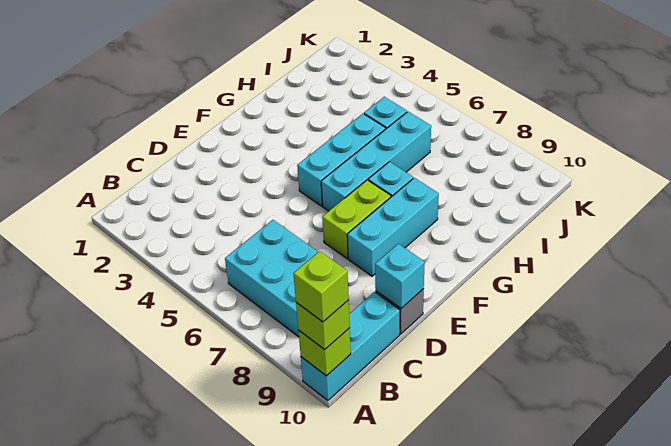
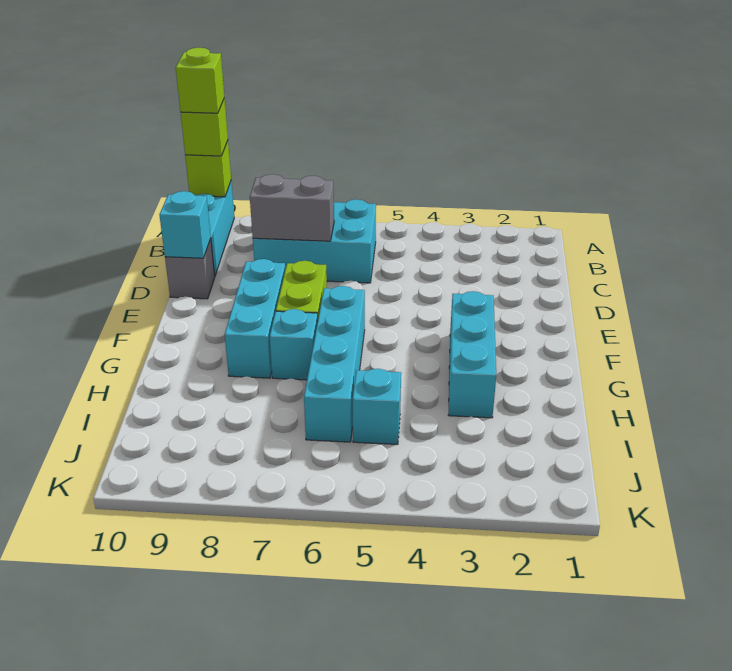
none -> grey 1x2 brick [250,174,334,241]
cyan 1x3 brick [297,114,386,206] -> cyan 1x3 brick moved to [449,291,496,418]

